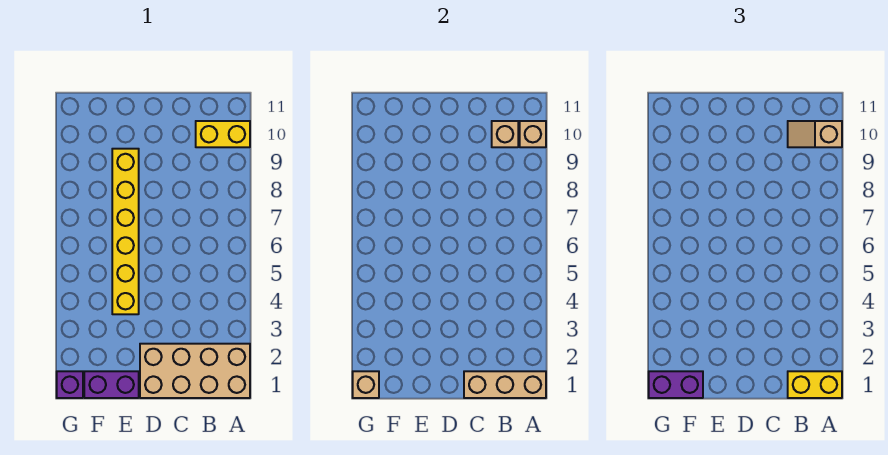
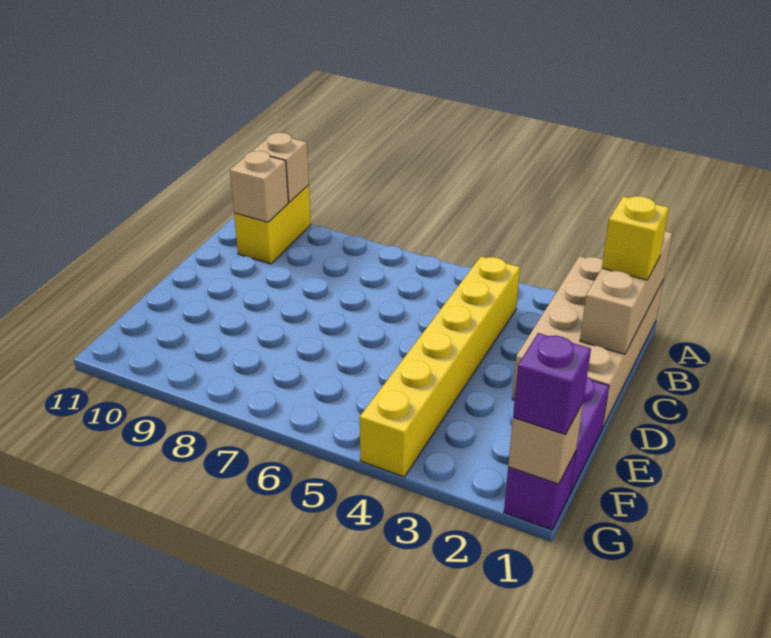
yellow 1x2 brick [788,371,842,398] -> yellow 1x1 brick [602,196,669,280]
tan 1x2 slope [788,121,842,147] -> none
yellow 1x6 brick [112,149,139,314] -> yellow 1x6 brick turned to [360,257,520,477]
purple 1x2 brick [649,371,703,398] -> purple 1x1 brick [513,333,591,435]

